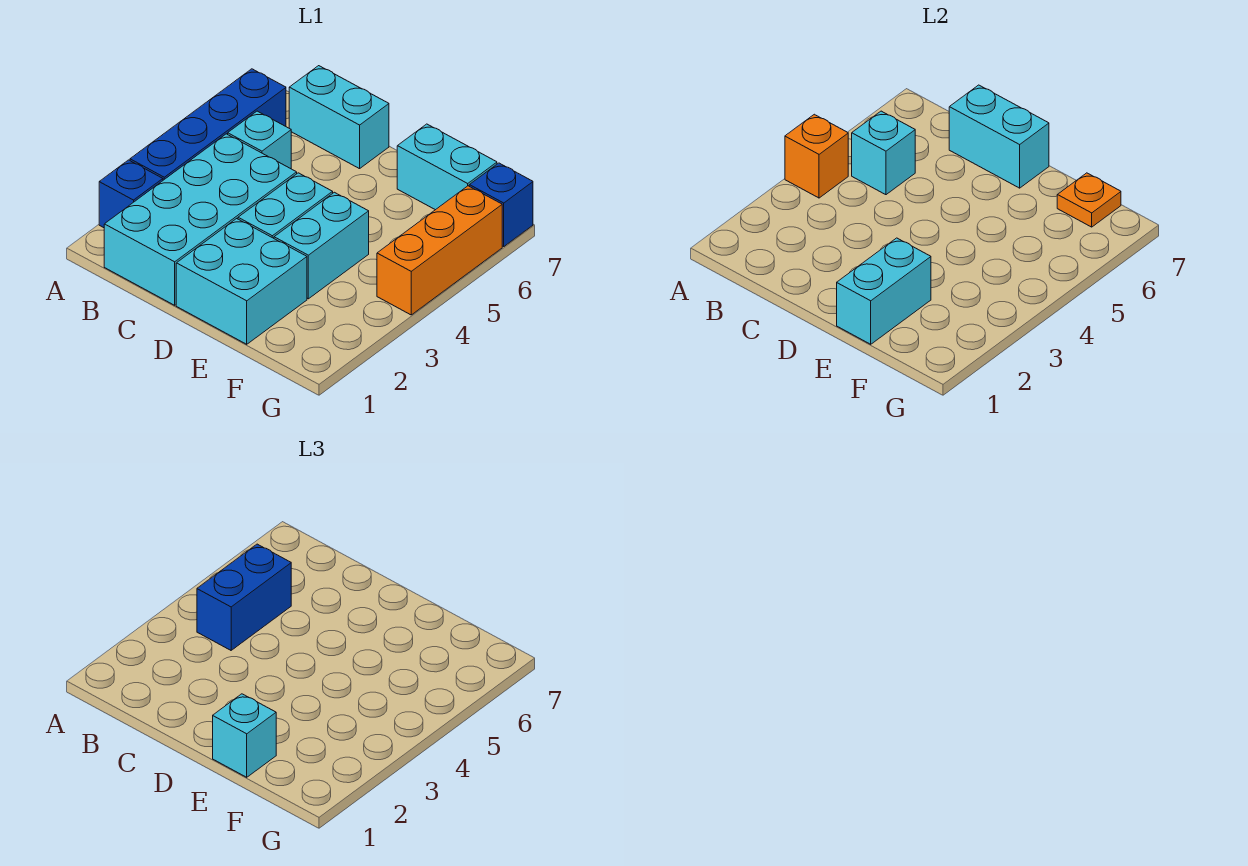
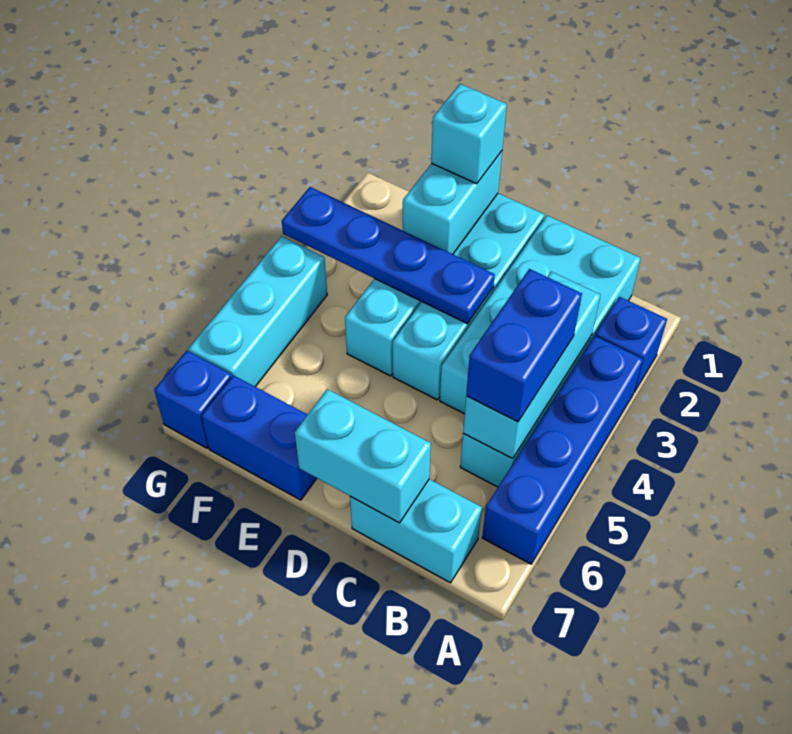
orange 1x1 brick [785,114,848,198] -> none
cyan 1x1 brick [852,111,915,195] -> cyan 1x3 brick [463,272,600,458]
none -> blue 1x4 plate [282,187,495,324]
cyan 1x2 brick [397,124,497,210] -> blue 1x2 brick [201,375,317,500]
orange 1x1 plate [1057,173,1121,227] -> none
orange 1x3 brick [377,186,502,315] -> cyan 1x3 brick [188,236,327,387]

